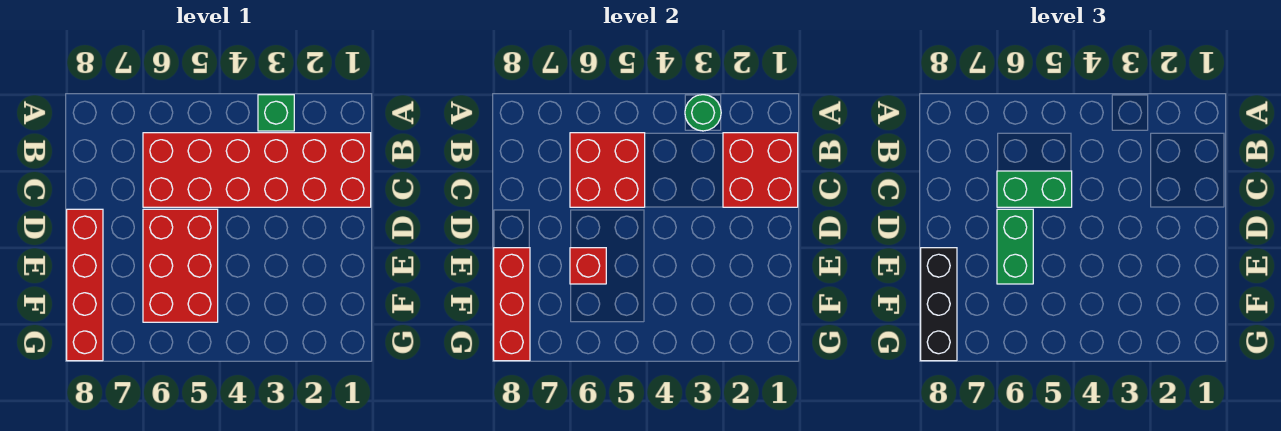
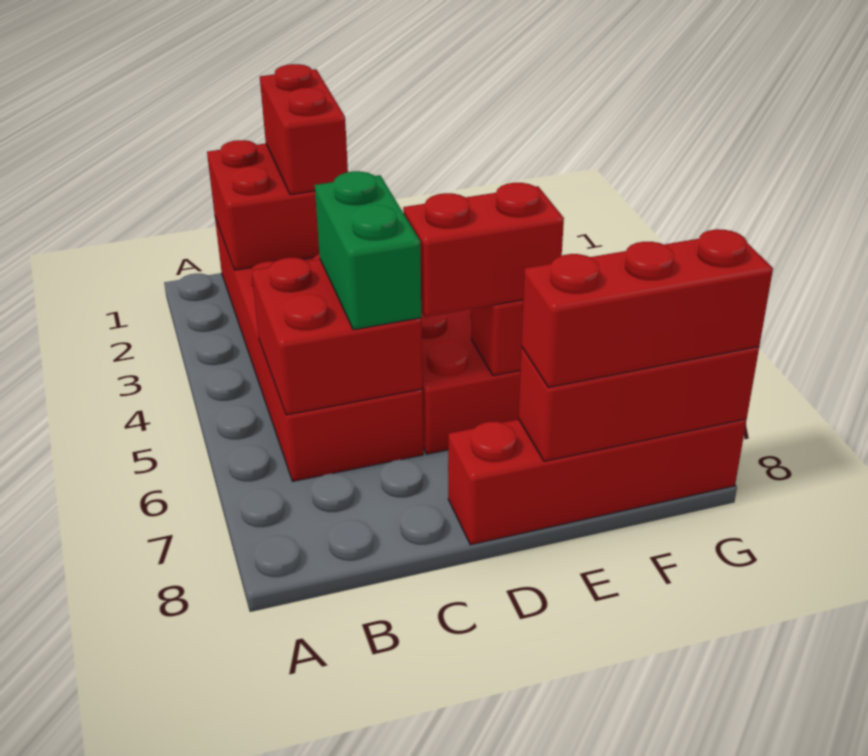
green 1x1 brick [258,95,294,131] -> none
green 1x1 round brick [685,95,721,131] -> none
none -> red 1x2 brick [260,64,348,195]
green 1x2 brick [997,209,1033,284] -> red 1x2 brick [403,183,564,317]
black 1x3 brick [921,248,957,361] -> red 1x3 brick [521,229,773,388]

